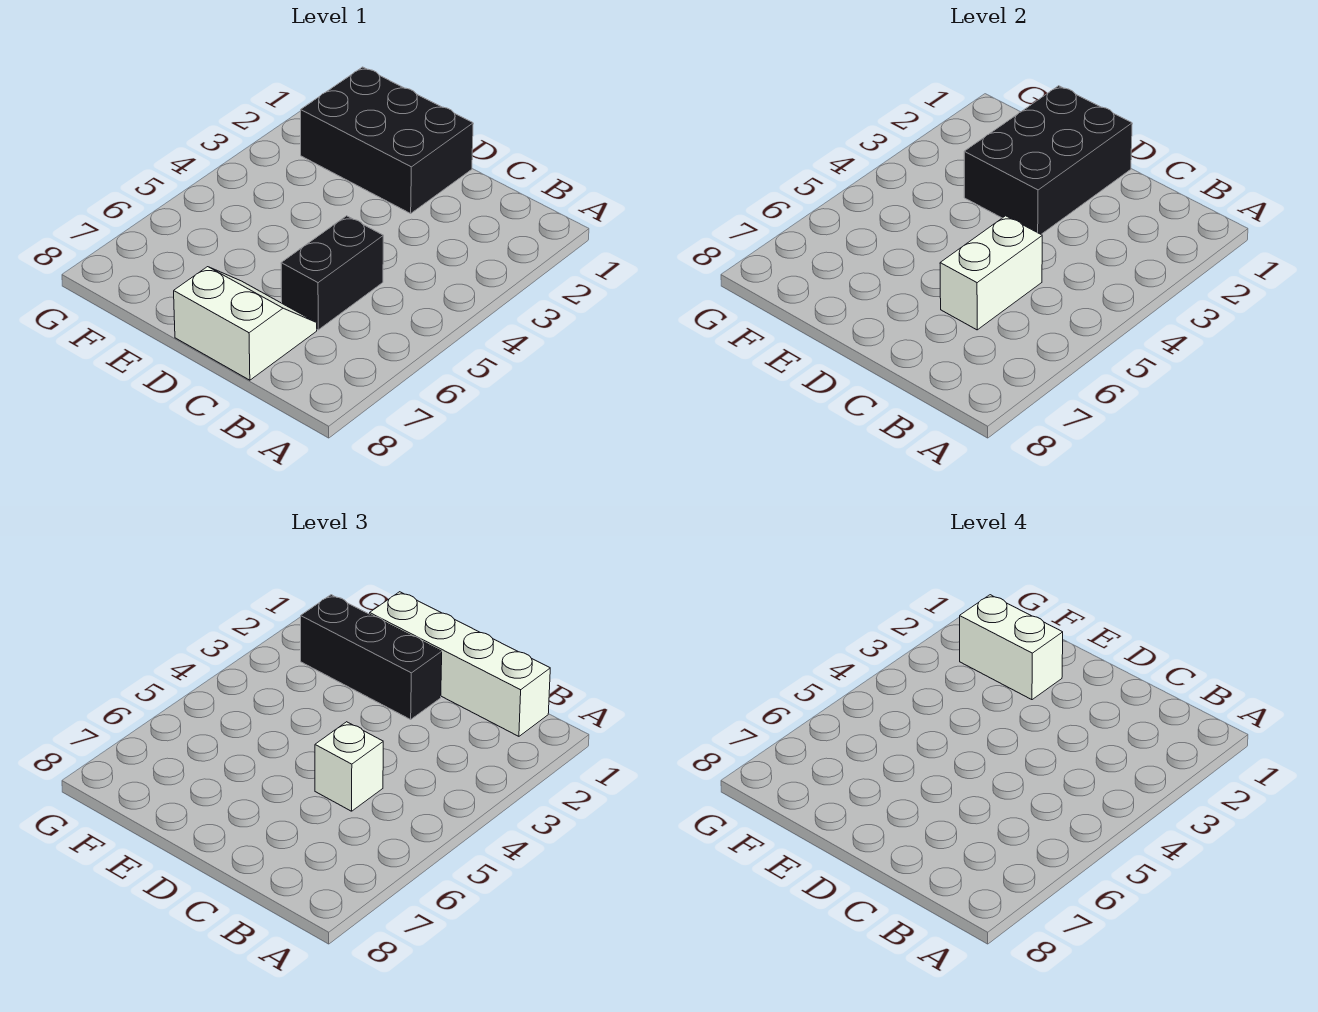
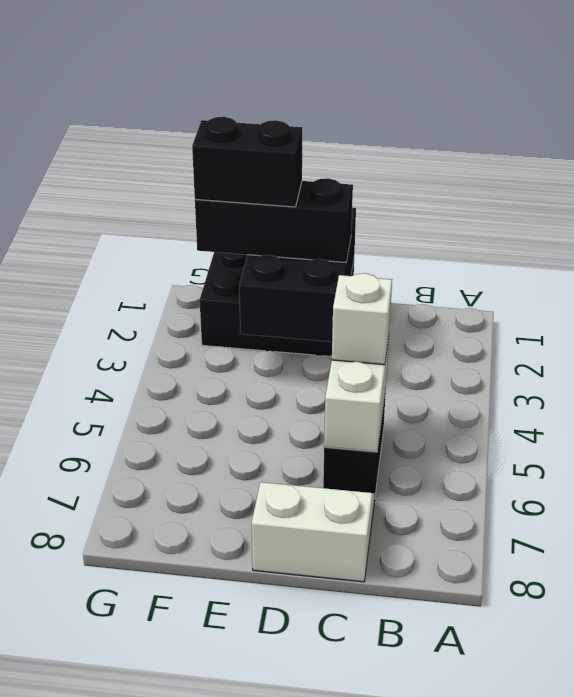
white 1x4 brick [370,592,550,736] -> none
white 1x2 brick [960,595,1063,700] -> black 1x2 brick [192,117,302,207]

